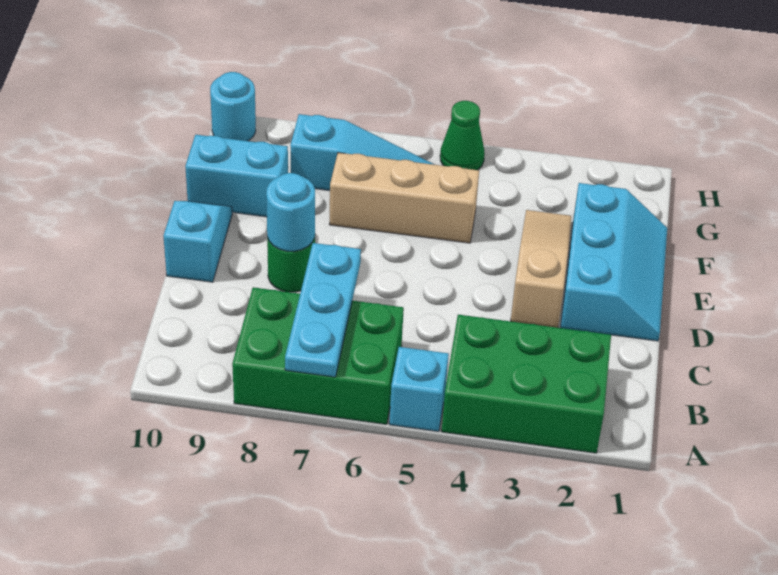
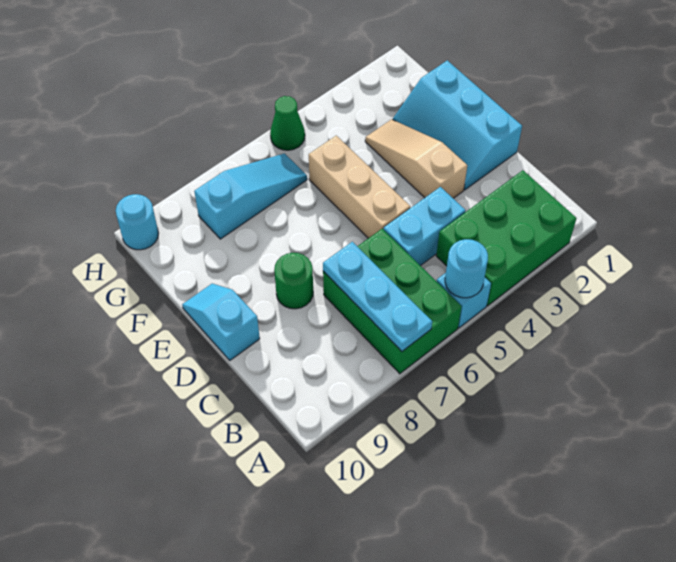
green 2x3 brick [232,287,404,424] -> green 2x3 brick turned to [323,229,462,374]
cyan 2x3 slope [560,183,667,341] -> cyan 2x3 slope turned to [393,60,522,190]
cyan 1x1 round brick [266,173,315,251] -> cyan 1x1 round brick moved to [445,239,488,298]
tan 1x3 brick [329,153,479,243] -> tan 1x3 brick turned to [309,136,410,238]
cyan 1x2 brick [185,135,288,217] -> cyan 1x2 brick moved to [384,187,466,266]

